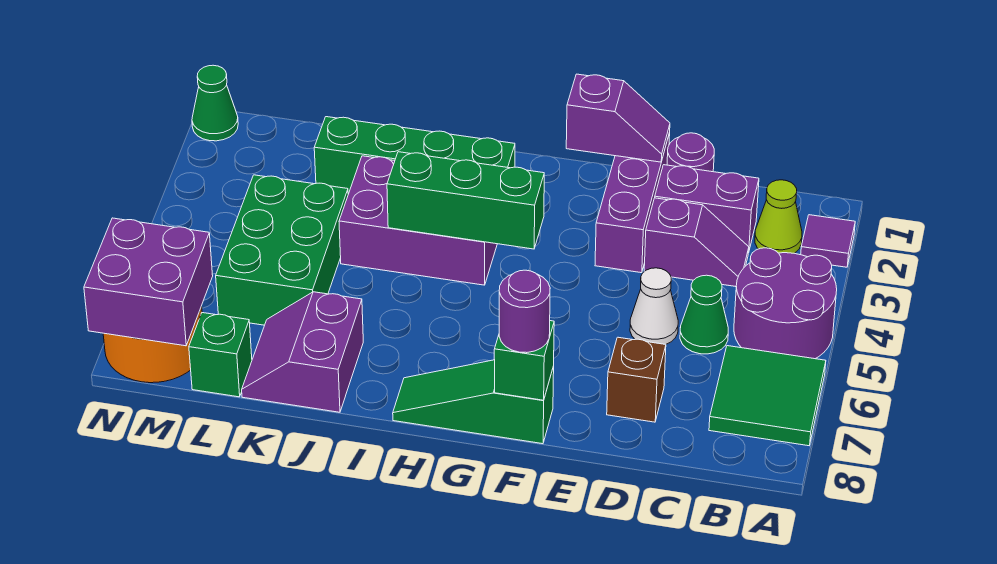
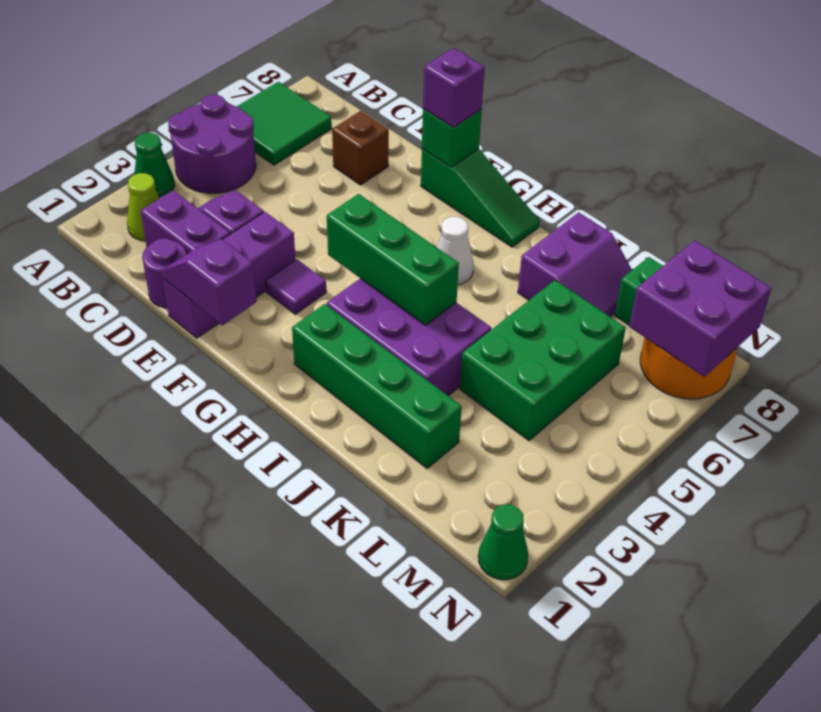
purple 1x1 tile [801,215,855,267] -> purple 1x1 tile moved to [266,259,326,314]
green 1x1 cone [680,275,728,354] -> green 1x1 cone moved to [134,133,175,198]
white 1x1 cone [630,268,678,344] -> white 1x1 cone moved to [437,217,474,285]
purple 1x1 round brick [499,270,550,353] -> purple 1x1 brick [423,48,485,127]

